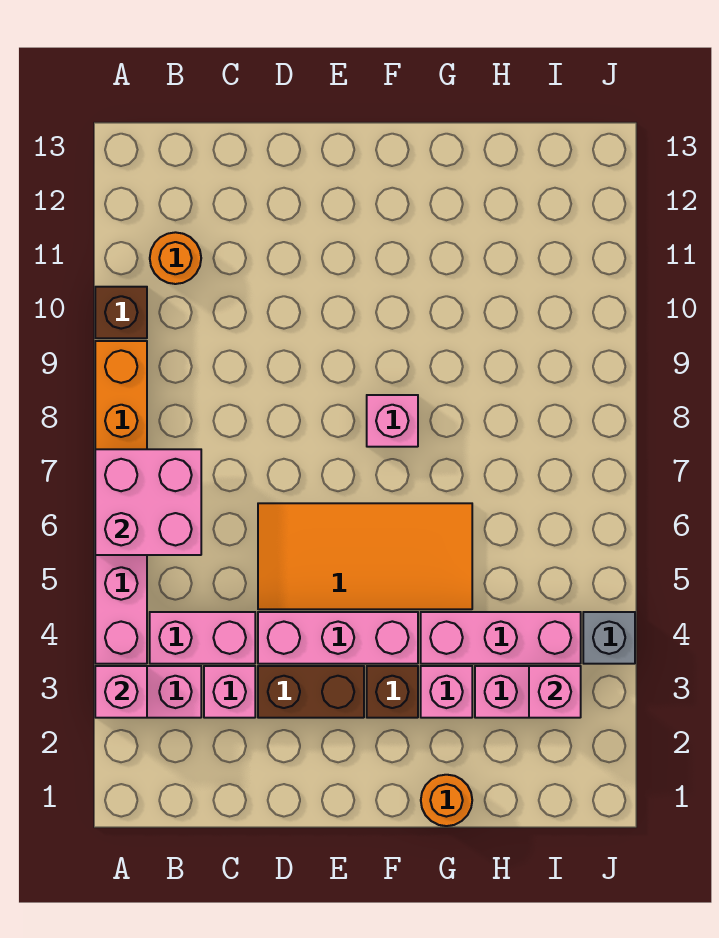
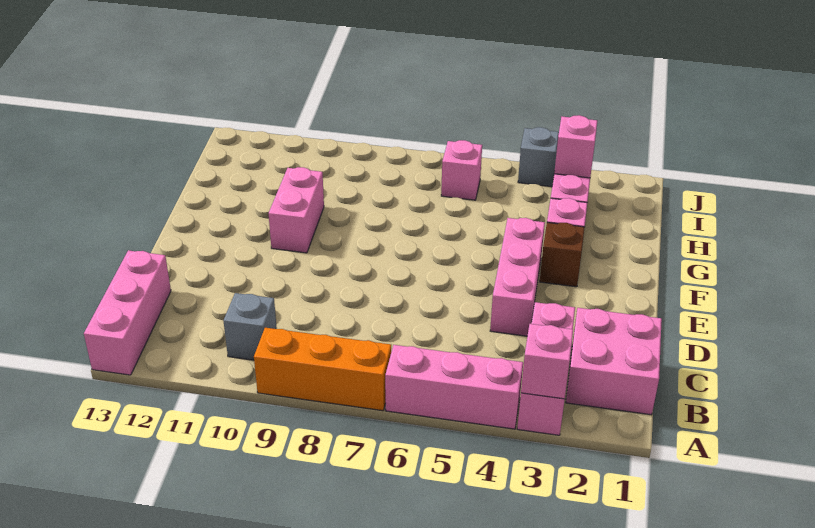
pink 2x2 brick [95,449,201,555] -> pink 2x2 brick moved to [566,308,662,415]
brown 1x1 brick [95,287,147,338] -> none
pink 1x2 brick [150,612,255,664] -> pink 1x2 brick moved to [268,167,324,253]
none -> grey 1x1 brick [223,293,277,360]
orange 1x1 round brick [150,232,201,284] -> none
brown 1x2 brick [258,666,364,718] -> none
orange 2x4 tile [258,503,472,609] -> none
pink 1x1 brick [367,395,418,447] -> pink 1x1 brick moved to [441,140,482,200]
orange 1x1 round brick [421,775,472,826] -> none
pink 1x3 brick [421,612,581,664] -> pink 1x3 brick moved to [84,250,171,375]

